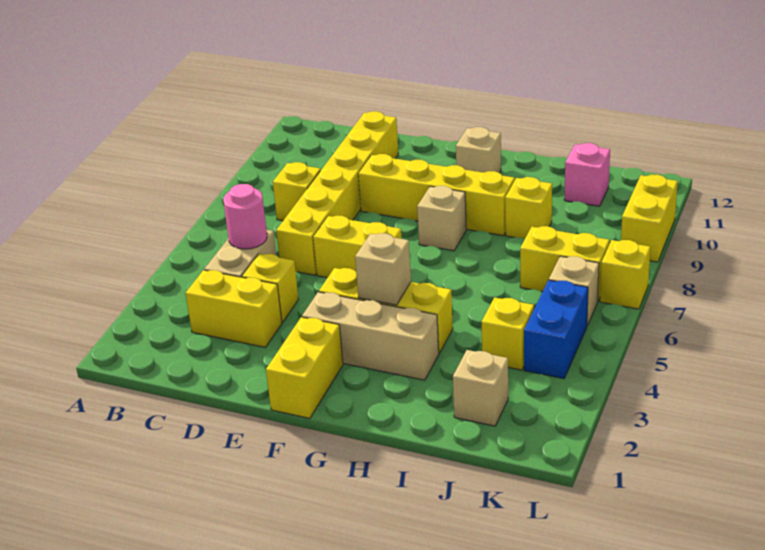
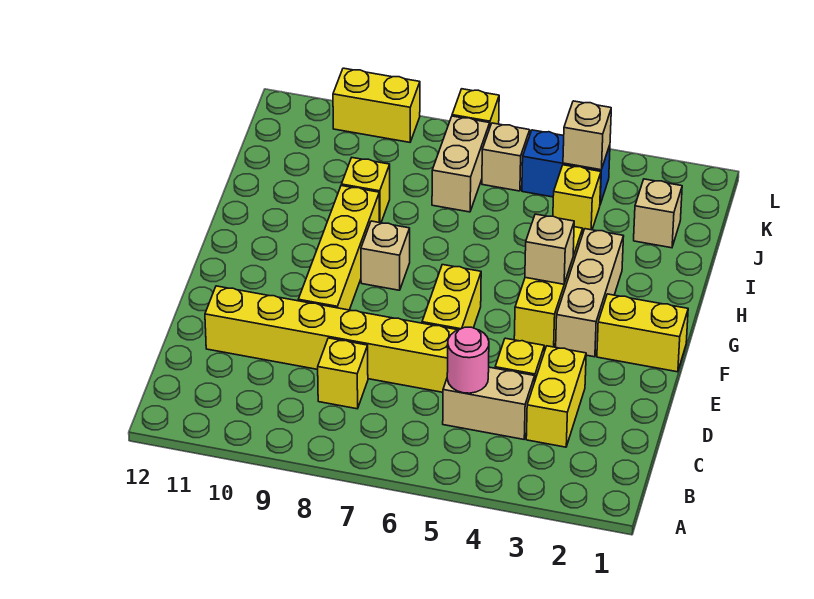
tan 1x1 brick [456,127,501,173] -> tan 1x1 brick moved to [563,101,611,170]
yellow 1x2 brick [520,226,610,301] -> tan 1x2 brick [432,116,490,212]
pink 1x1 brick [564,143,610,206] -> none

